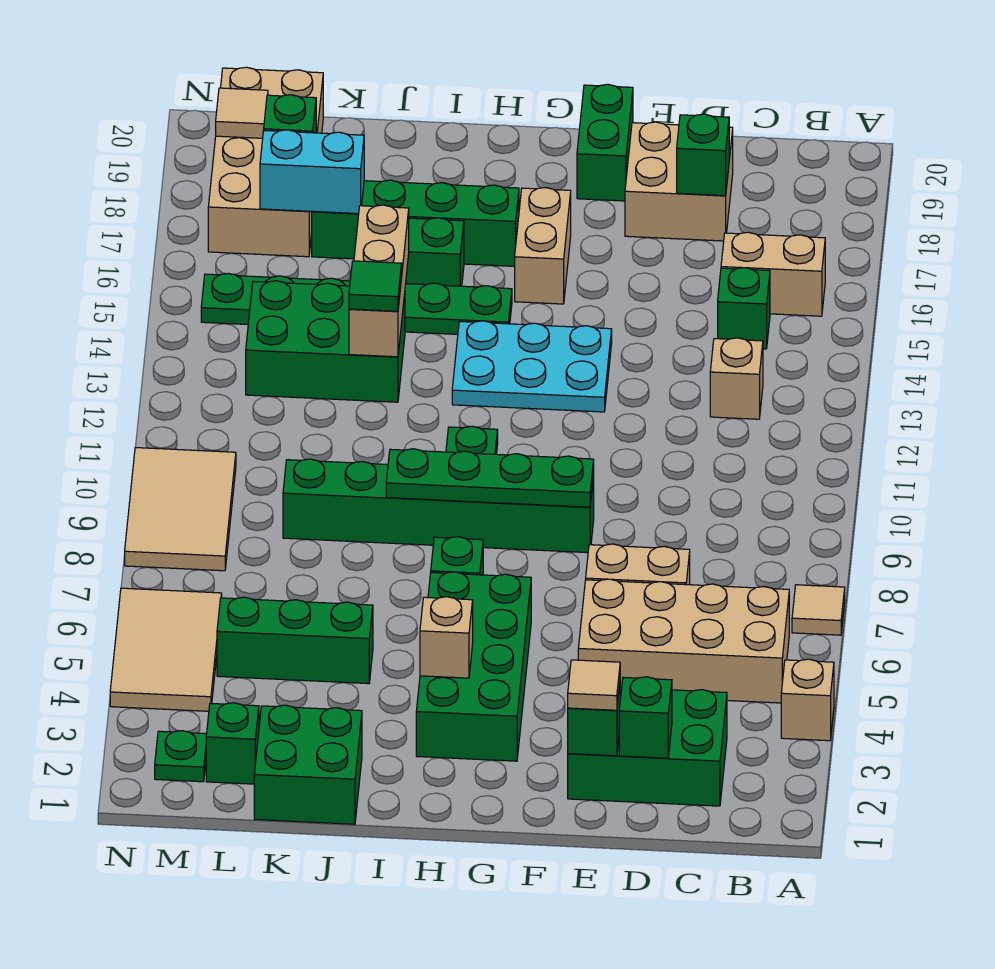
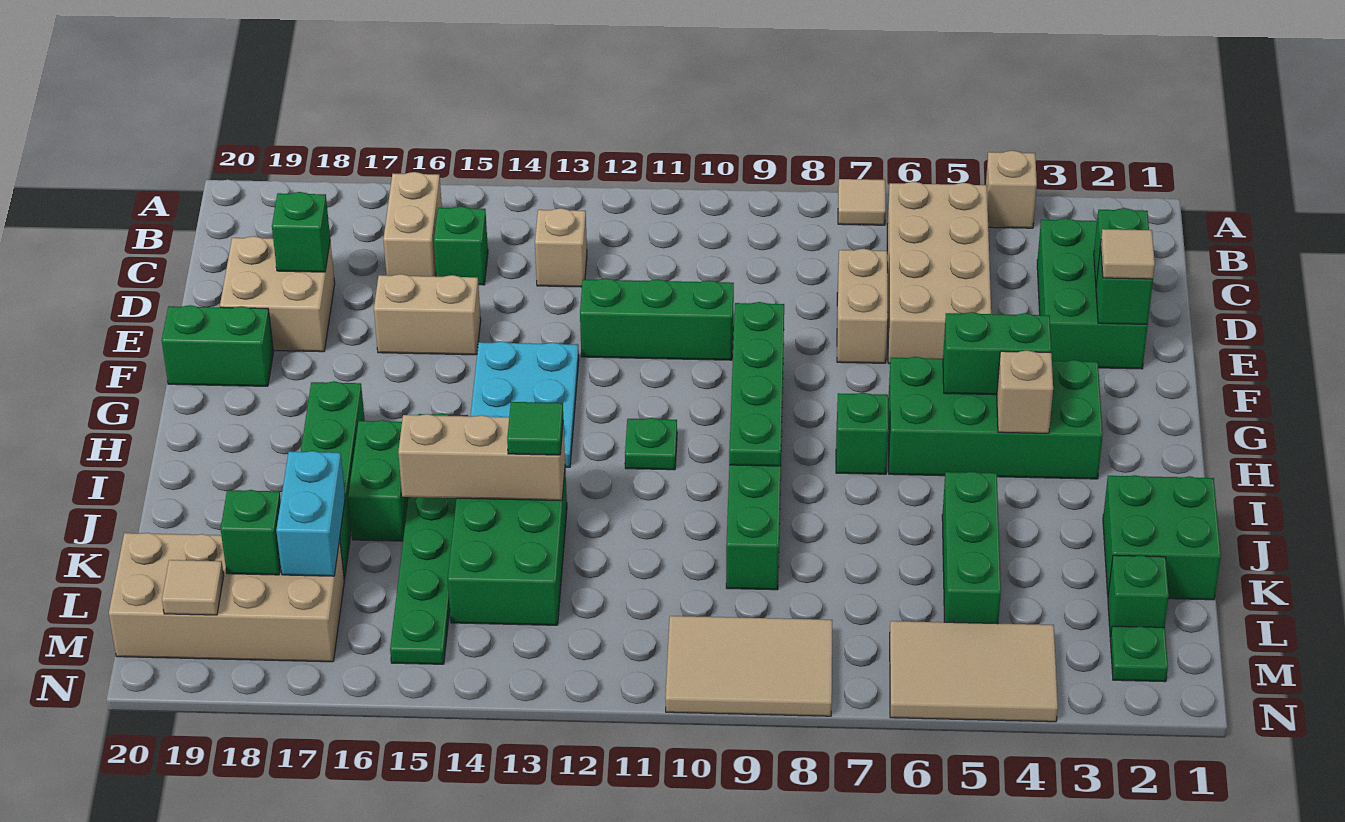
none -> green 1x3 brick [580,278,734,360]
none -> green 1x2 brick [943,312,1051,395]
tan 1x2 brick [515,188,571,304] -> tan 1x2 brick moved to [374,274,481,355]

